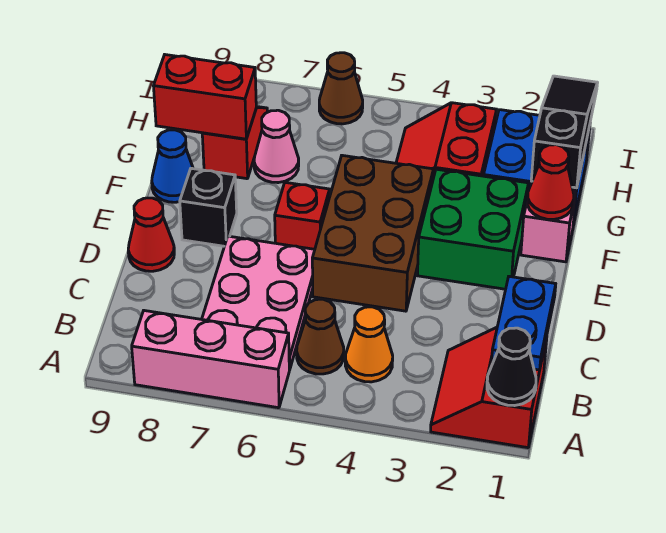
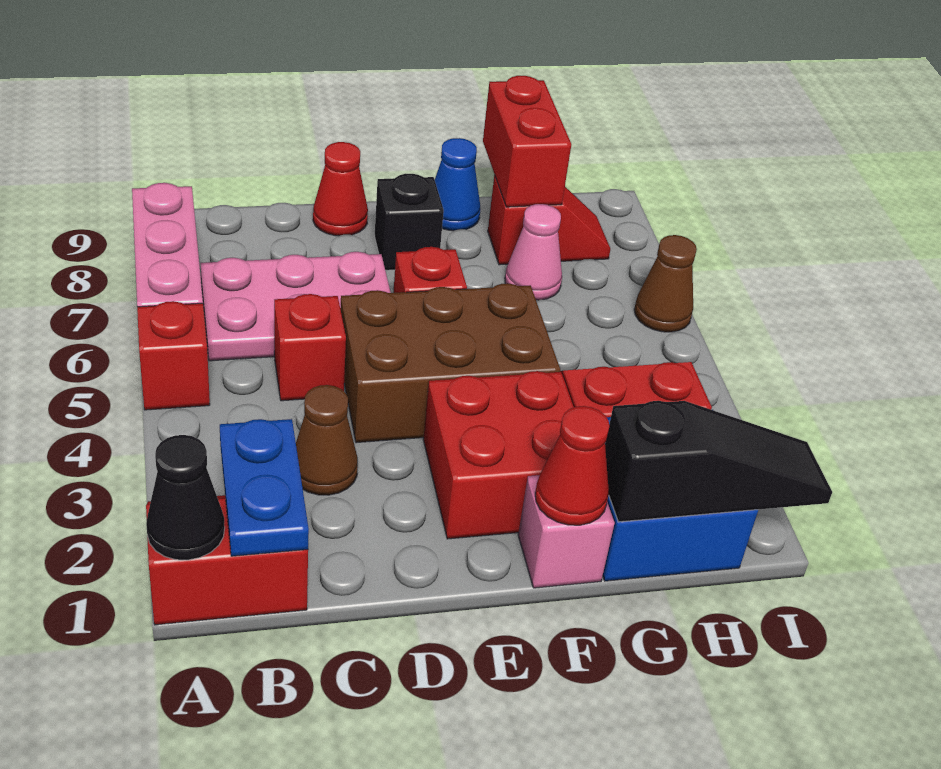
none -> red 1x1 brick [137,301,210,410]
blue 1x2 plate [492,276,556,370] -> blue 1x2 plate turned to [220,419,309,556]
orange 1x1 cone [345,307,393,382] -> none
brown 1x1 cone [297,299,344,374] -> brown 1x1 cone moved to [296,385,358,495]
none -> red 1x1 brick [274,294,346,401]
green 2x2 brick [417,169,529,289] -> red 2x2 brick [423,371,574,539]

